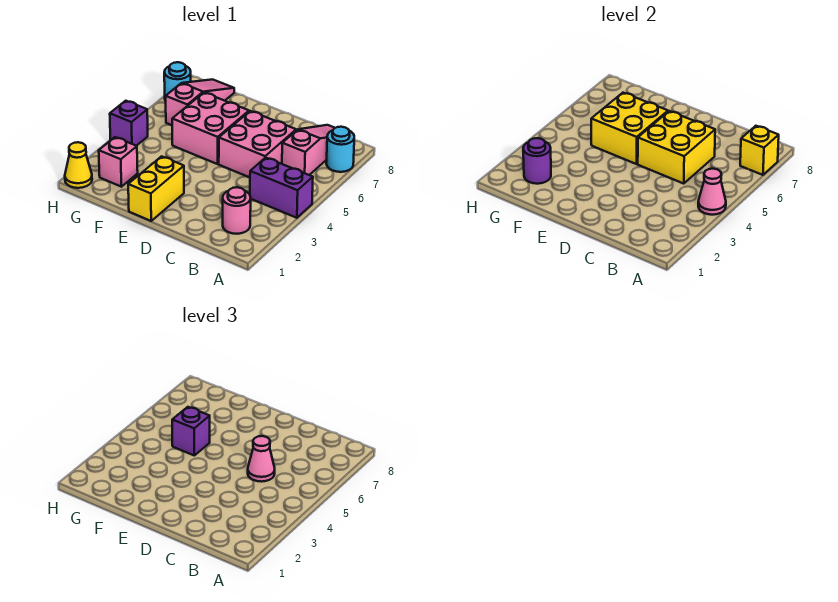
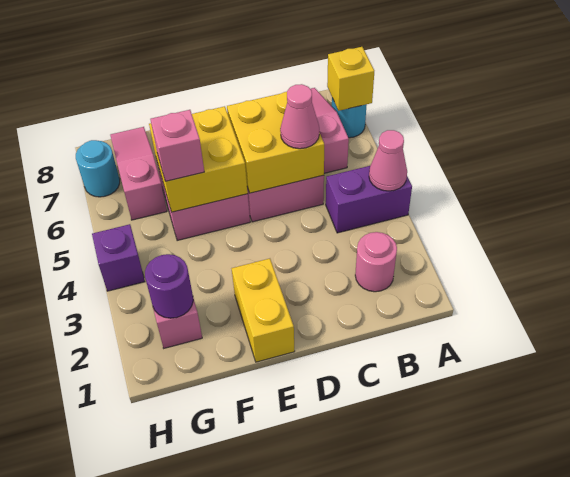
purple 1x1 brick [172,407,210,455] -> pink 1x1 brick [150,110,204,181]
yellow 1x1 cone [65,142,92,188] -> none

